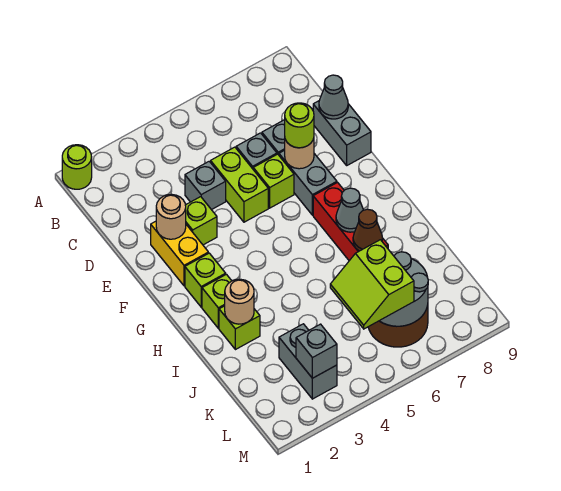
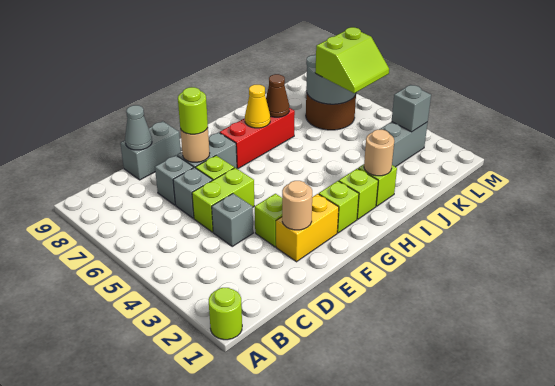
grey 1x1 cone [336,188,363,232] -> yellow 1x1 cone [245,85,270,128]

